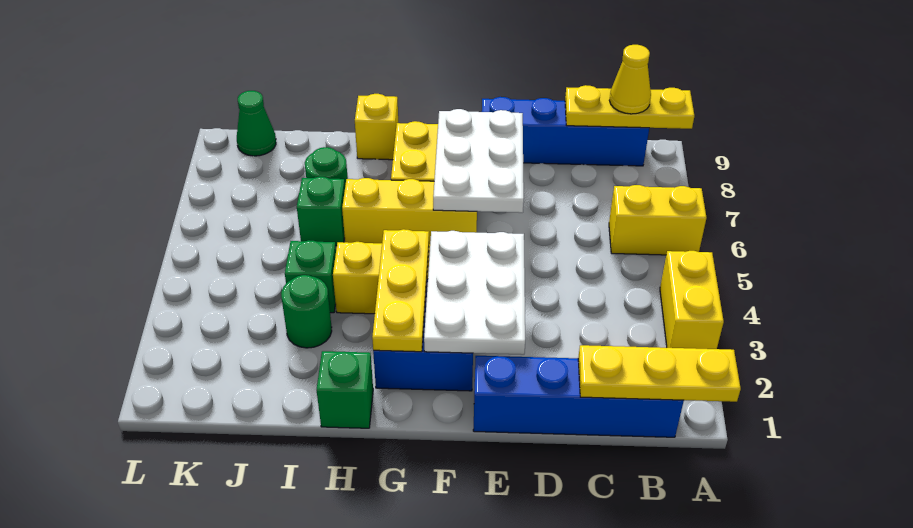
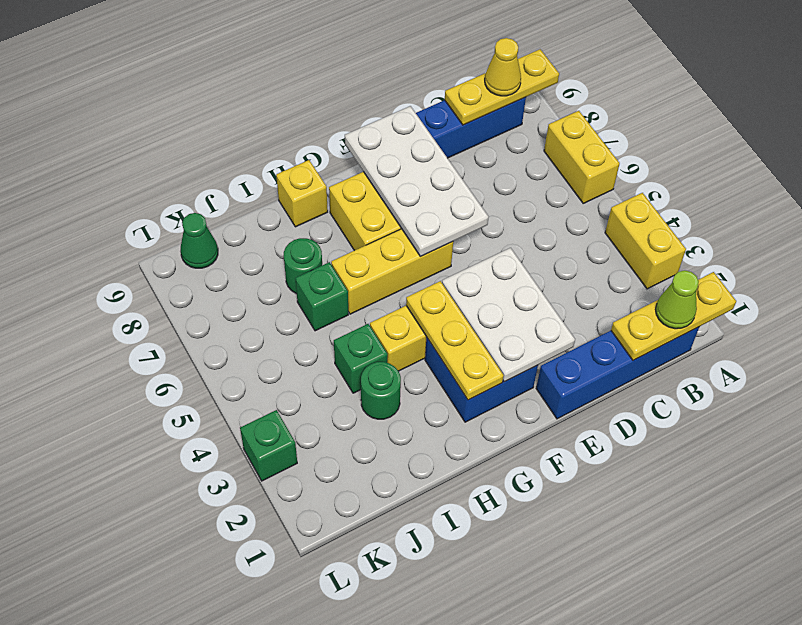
yellow 1x2 brick [609,185,707,255] -> yellow 1x2 brick turned to [544,111,620,203]
none -> lime 1x1 cone [656,270,699,329]
white 2x3 plate [433,109,524,213] -> white 2x4 plate [345,106,489,256]
green 1x1 brick [317,351,373,428] -> green 1x1 brick moved to [240,410,297,481]

